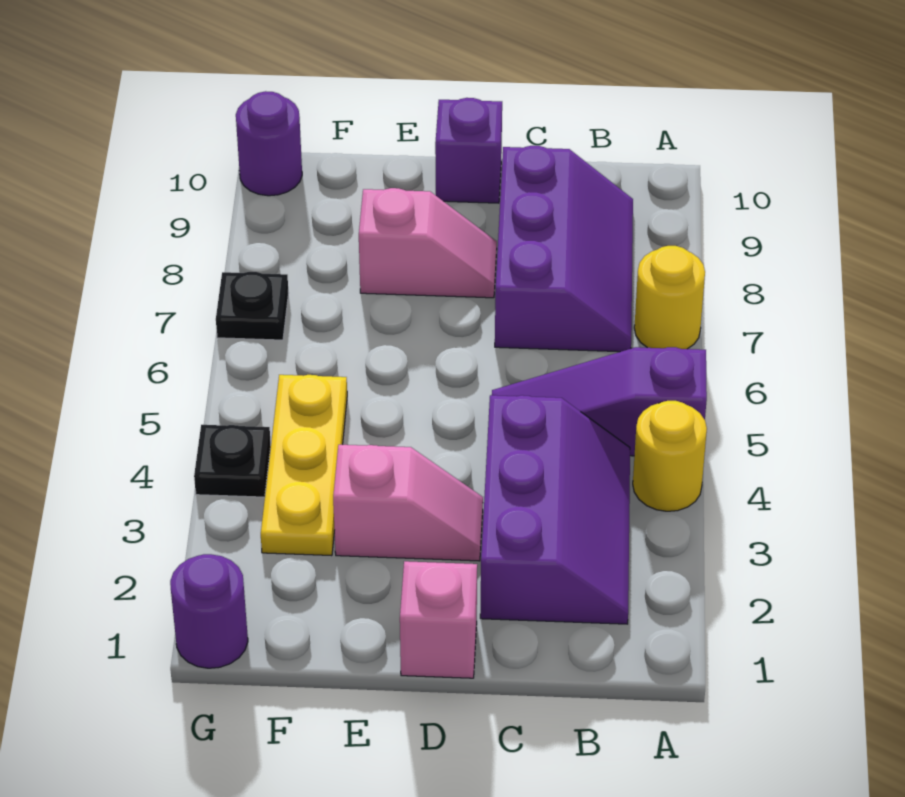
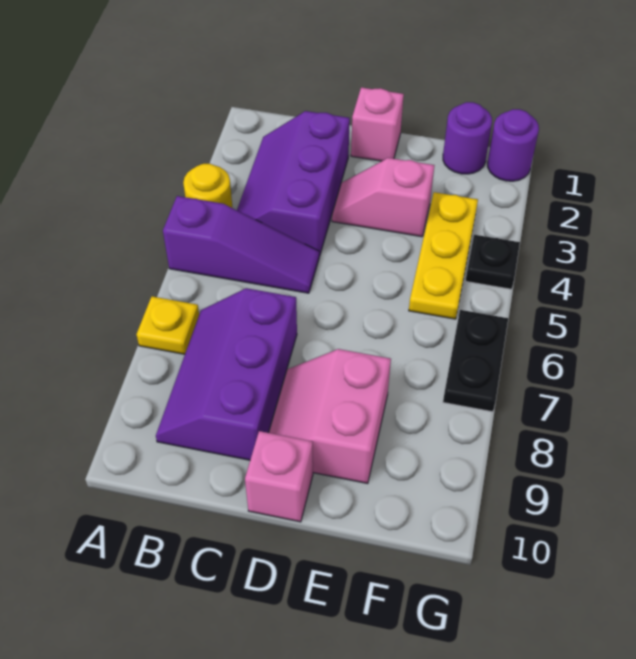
yellow 1x1 round brick [634,246,705,349] -> yellow 1x1 plate [137,296,199,354]
pink 1x2 slope [359,188,497,298] -> pink 2x2 slope [269,349,391,484]
purple 1x1 brick [435,98,502,203] -> pink 1x1 brick [245,431,313,522]
black 1x1 plate [216,272,289,340] -> black 1x2 plate [443,310,508,412]
purple 1x1 round brick [236,91,302,196] -> purple 1x1 round brick moved to [443,102,492,174]

